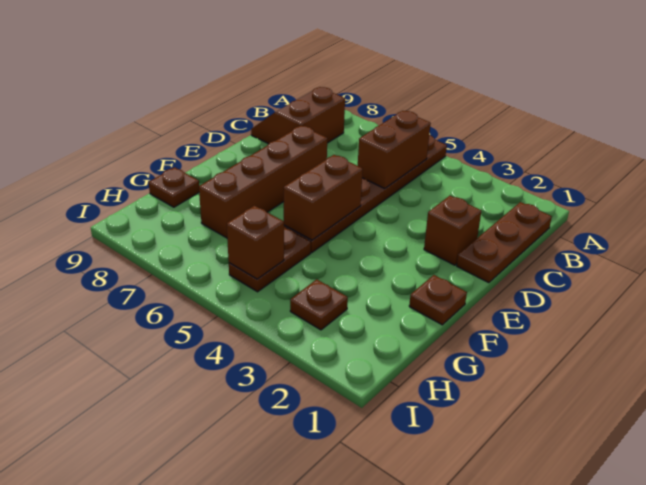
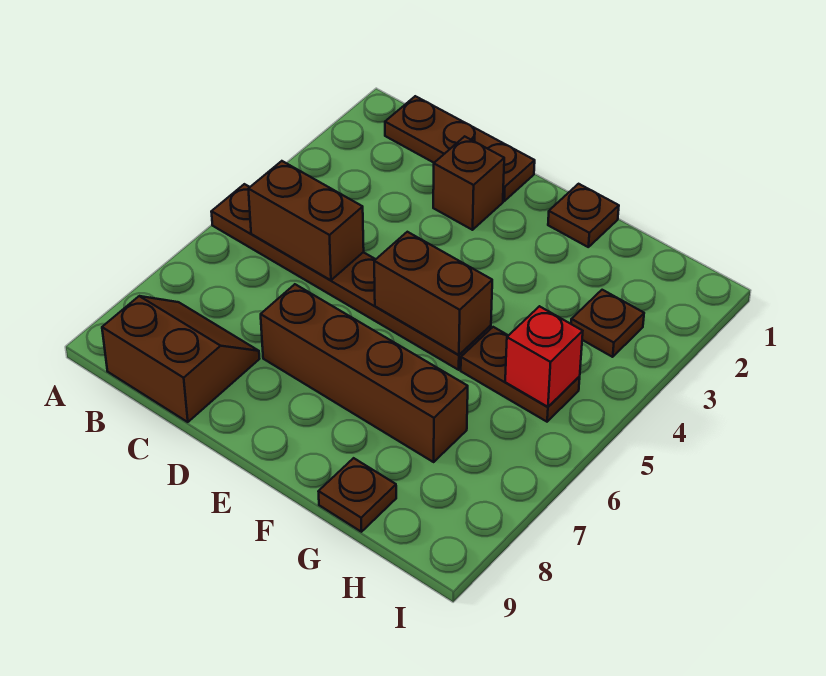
brown 2x2 slope [251,87,345,144] -> brown 2x2 slope turned to [102,296,259,422]
brown 1x1 brick [227,206,284,279] -> red 1x1 brick [505,306,583,407]

